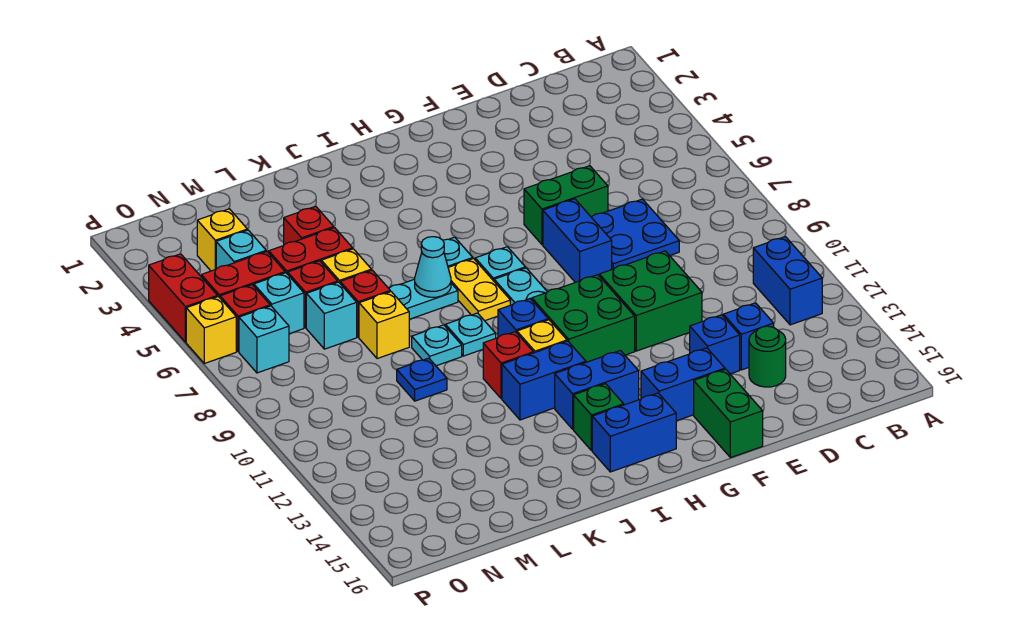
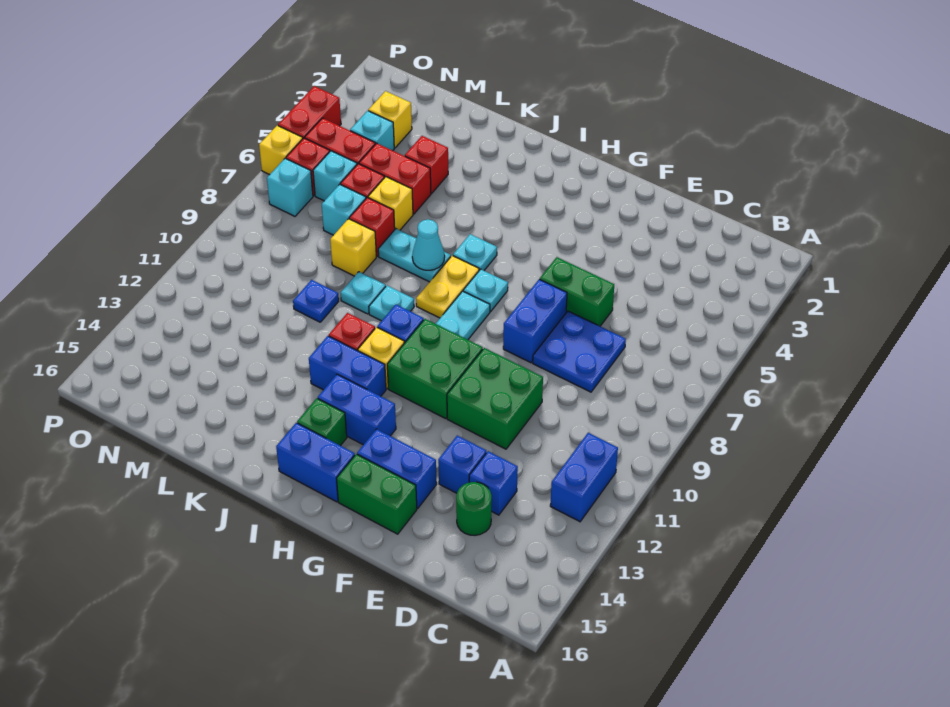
green 1x2 brick [694,369,763,458] -> green 1x2 brick turned to [337,454,417,534]

